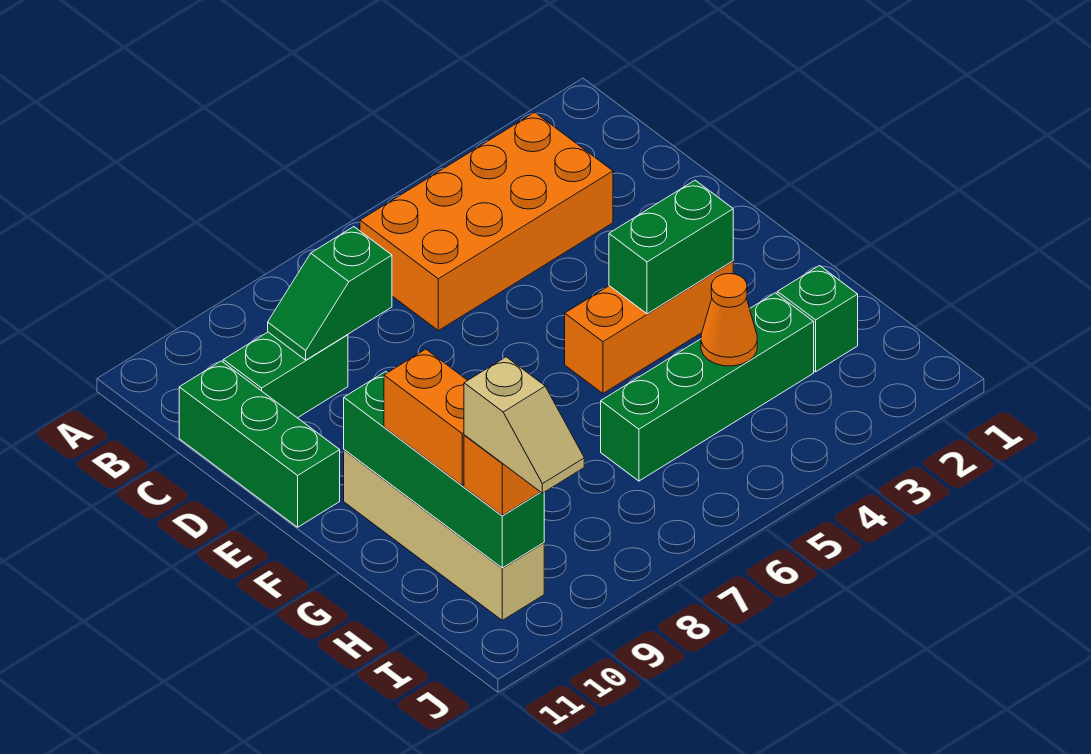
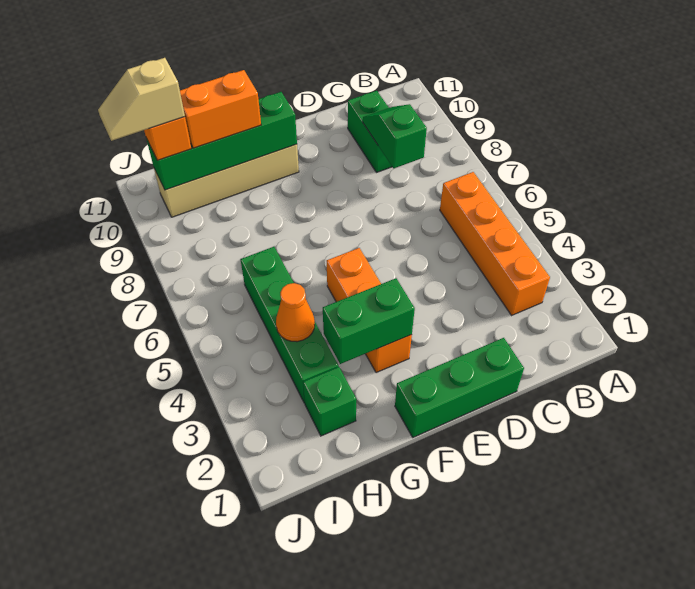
orange 2x4 brick [360,112,613,331] -> orange 1x4 brick [440,172,550,315]
green 1x3 brick [179,361,340,527] -> green 1x3 brick moved to [395,338,524,437]
green 1x2 brick [609,180,733,314] -> green 1x2 brick turned to [323,278,415,364]

